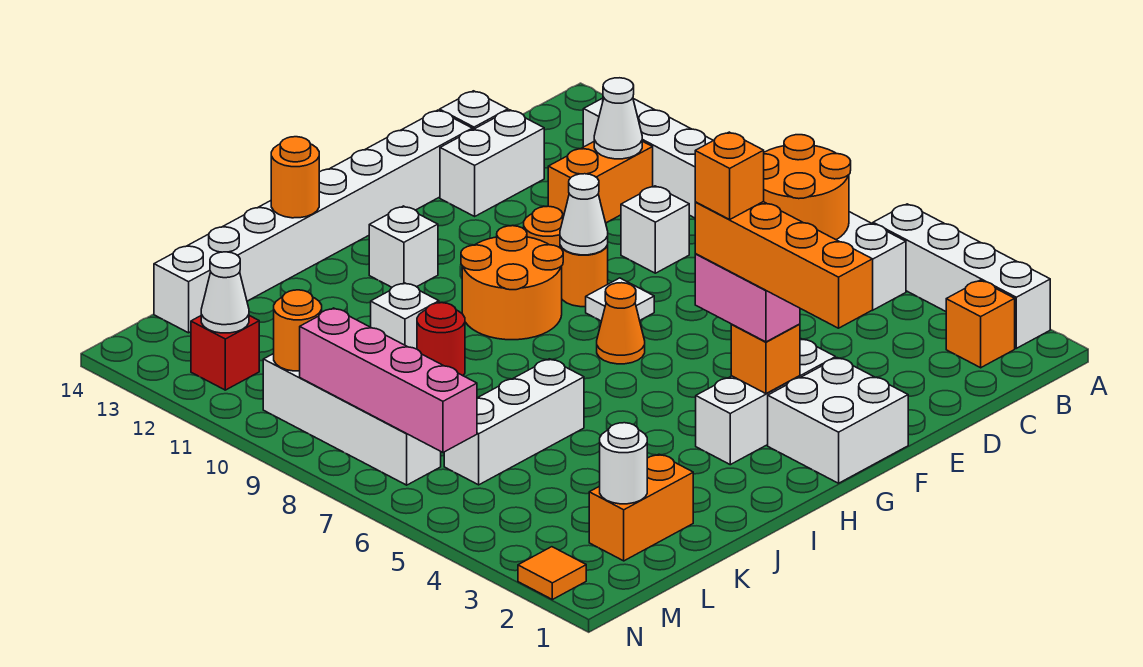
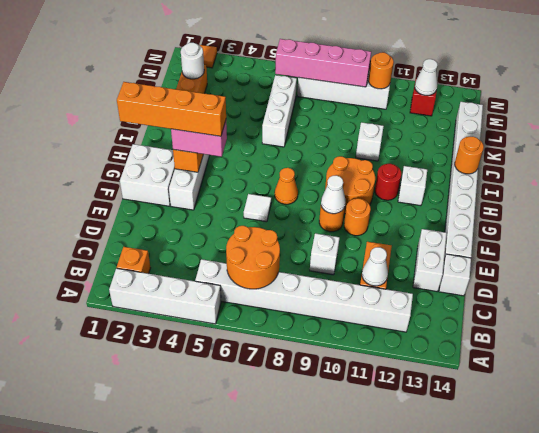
white 1x1 tile [586,278,654,321] -> white 1x1 tile moved to [244,194,271,222]
orange 1x1 brick [695,132,764,219] -> none
red 1x1 round brick [417,303,465,376] -> red 1x1 round brick moved to [375,164,401,200]

